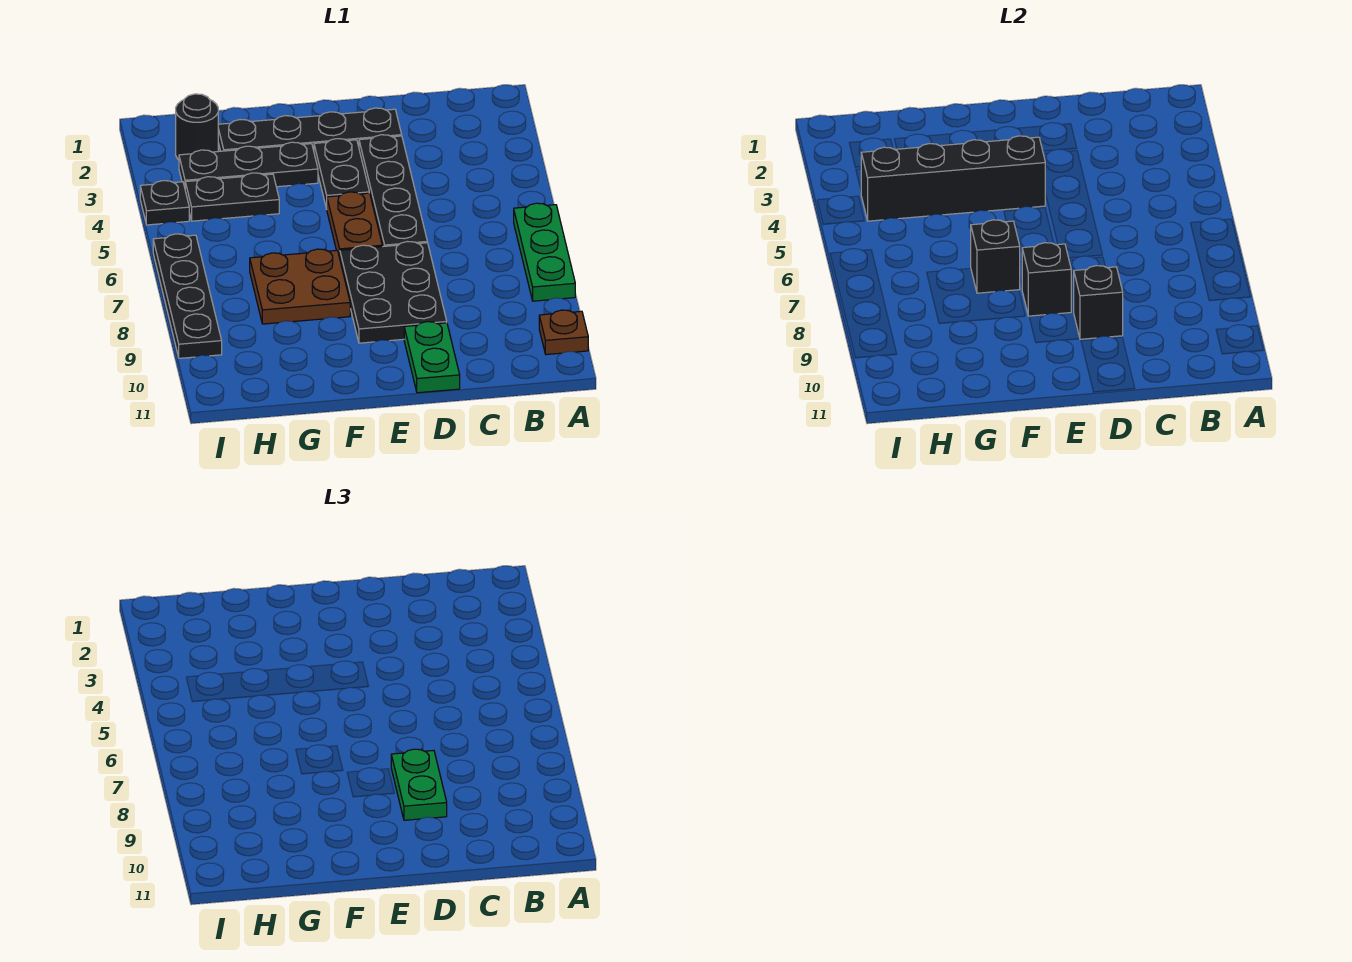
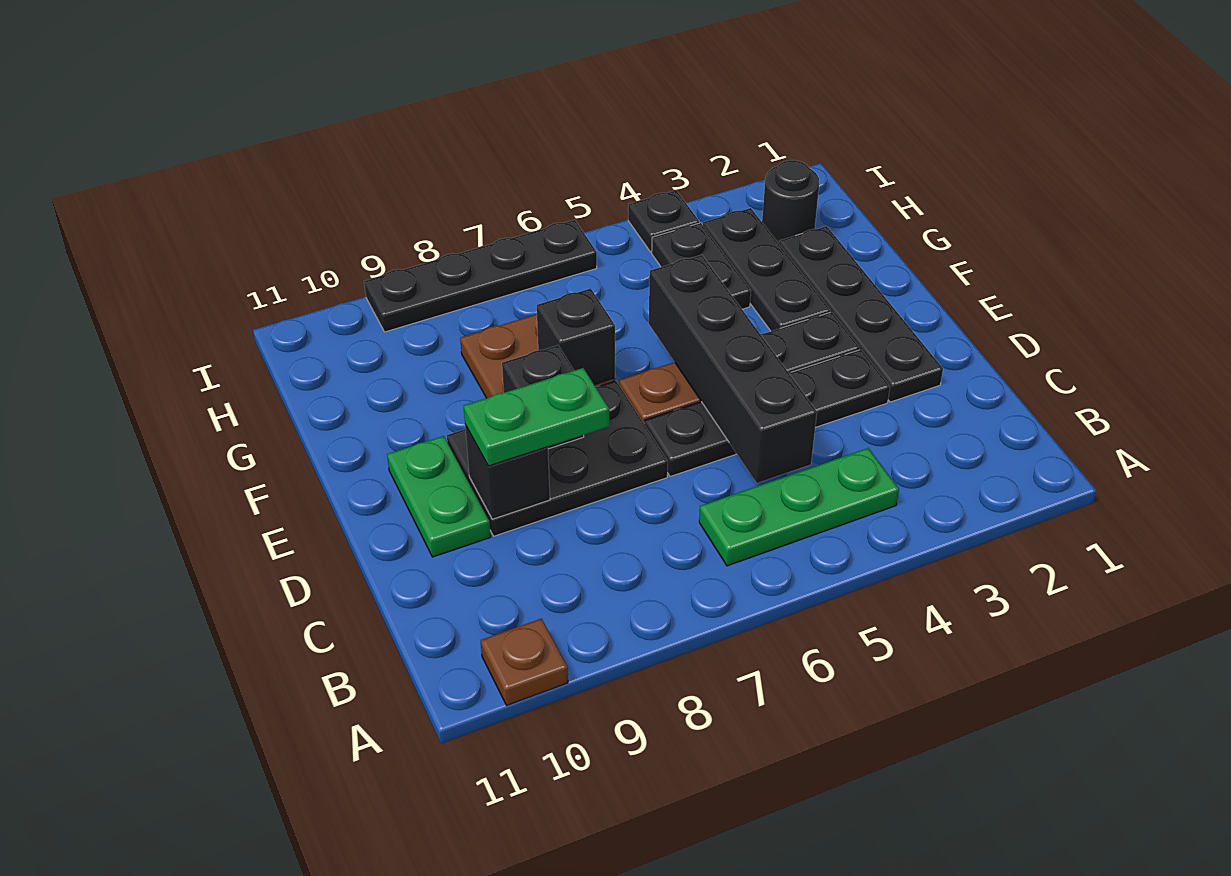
green 1x3 plate [514,203,575,301] -> green 1x3 plate moved to [699,448,899,566]
green 1x2 plate [404,322,460,393] -> green 1x2 plate turned to [387,436,491,557]
black 1x4 brick [861,136,1045,221] -> black 1x4 brick moved to [649,255,817,483]

